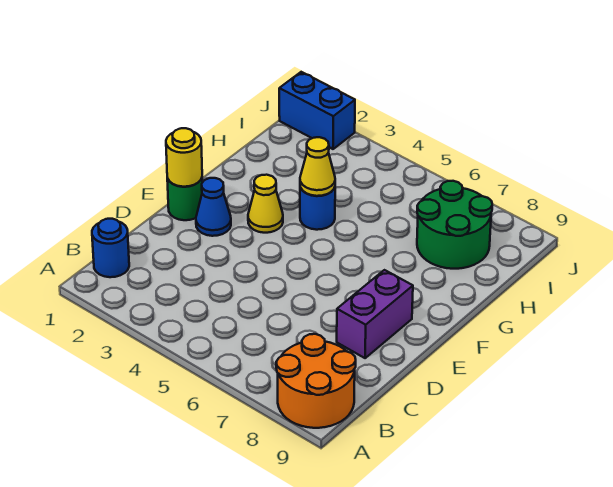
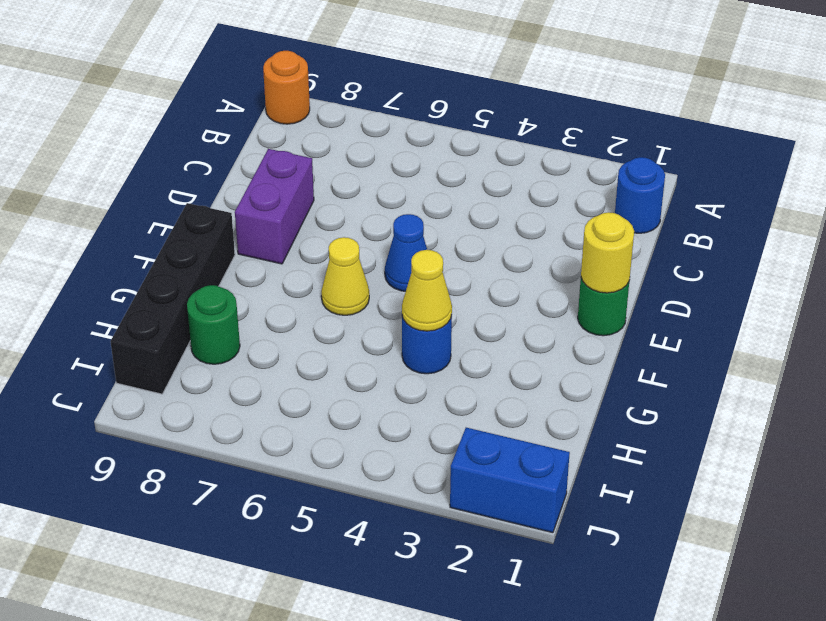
orange 2x2 round brick [276,334,356,428] -> orange 1x1 round brick [263,51,310,124]
blue 1x1 cone [196,178,231,236] -> blue 1x1 cone moved to [385,214,427,291]
yellow 1x1 cone [248,175,283,233] -> yellow 1x1 cone moved to [321,237,369,315]
none -> black 1x4 brick [110,203,235,394]
green 2x2 round brick [417,181,492,269] -> green 1x1 round brick [187,285,240,364]

